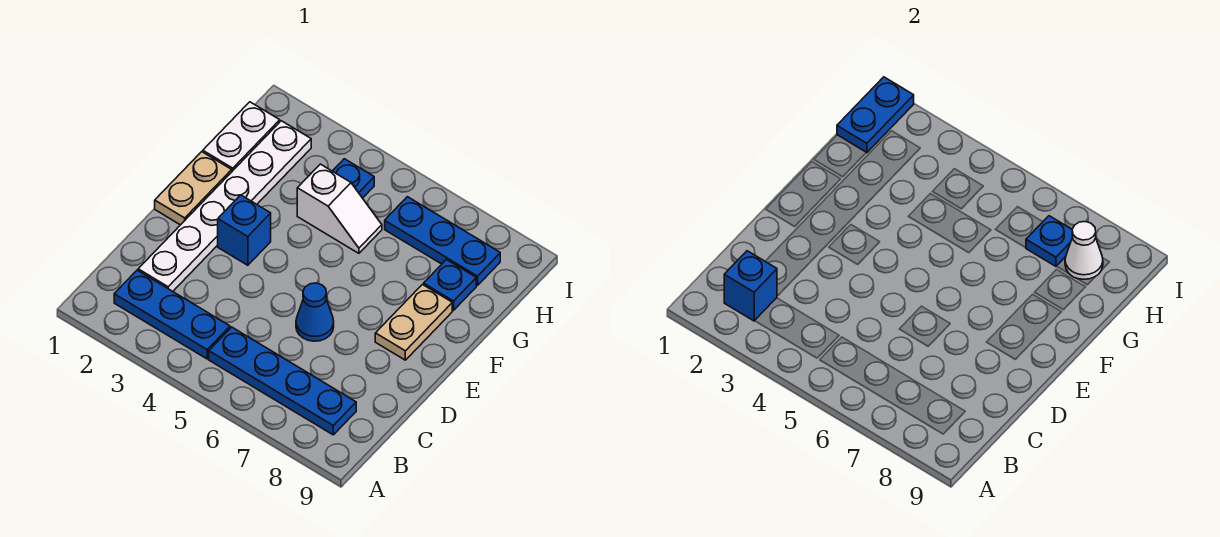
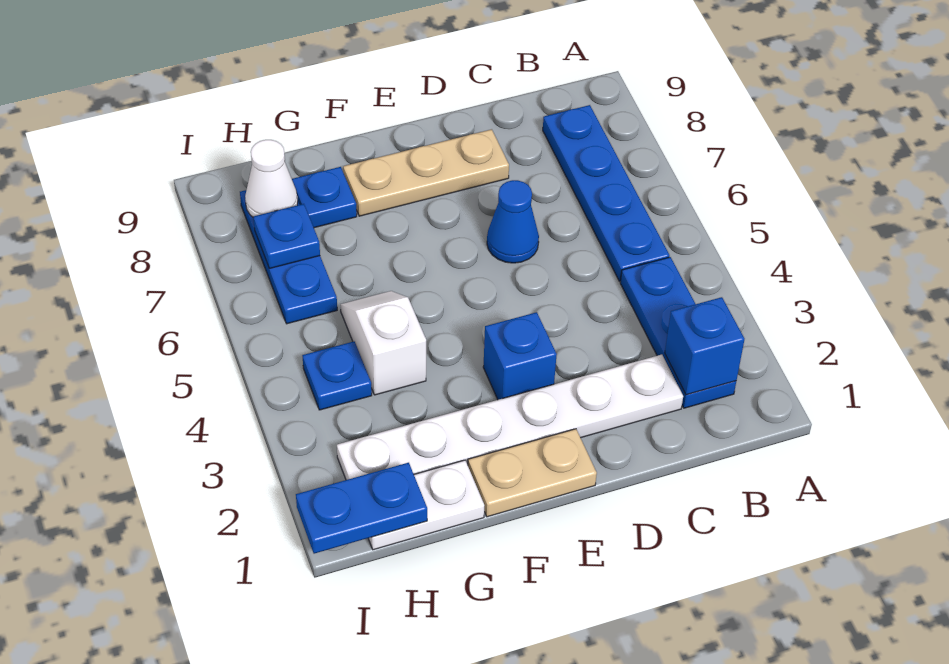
tan 1x2 plate [375,285,452,360] -> tan 1x3 plate [343,129,509,216]

